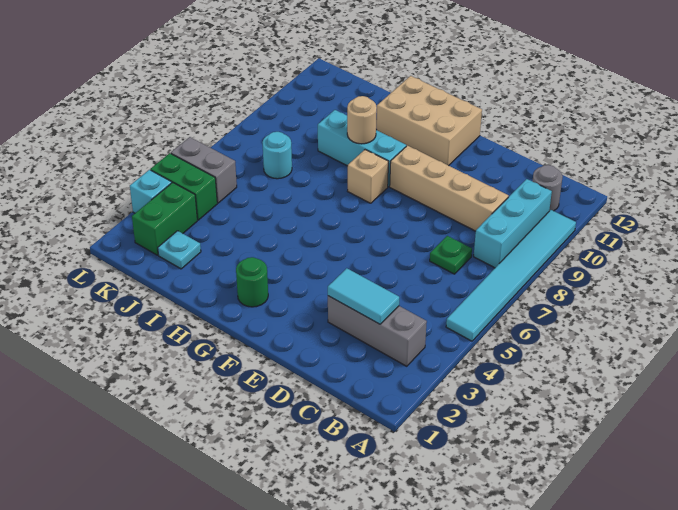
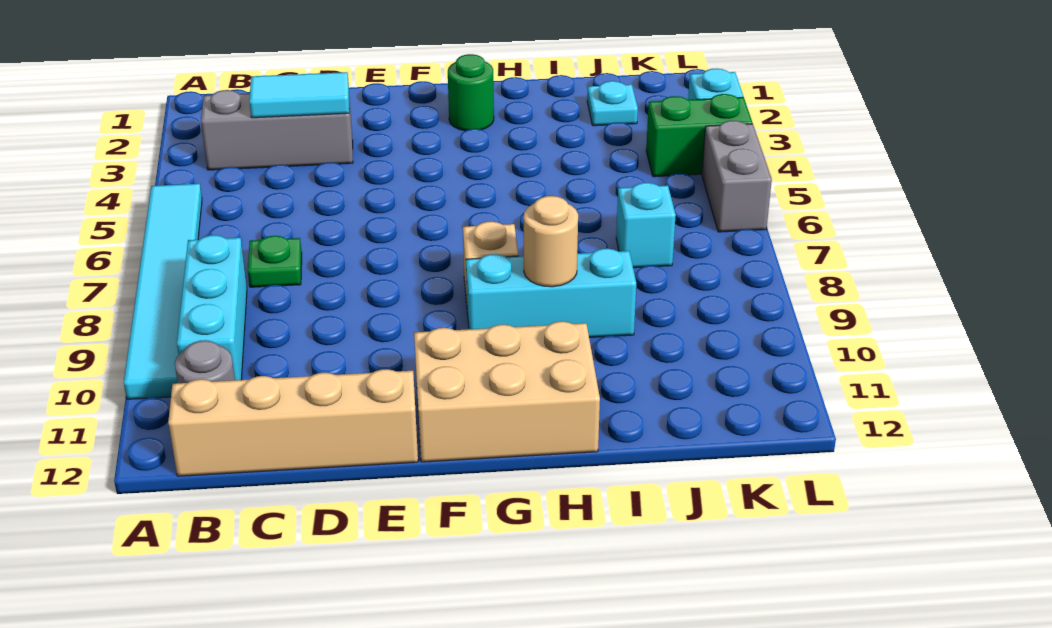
tan 1x4 brick [390,146,508,231] -> tan 1x4 brick moved to [168,369,418,476]
cyan 1x1 round brick [262,132,292,179] -> cyan 1x1 brick [616,183,676,268]
green 1x2 brick [132,182,197,255] -> none
grey 1x2 brick [171,137,237,203] -> grey 1x2 brick turned to [702,121,772,232]

